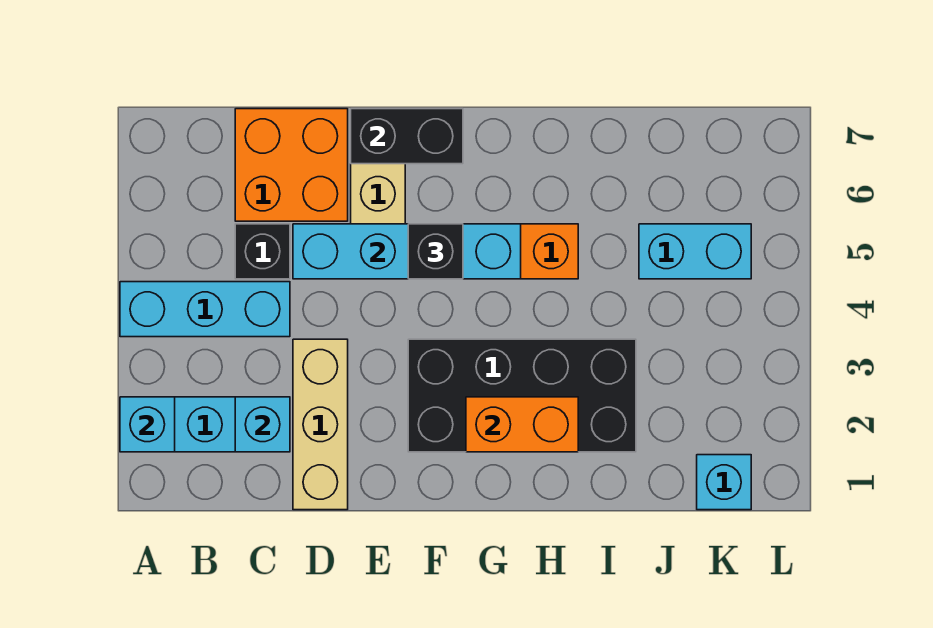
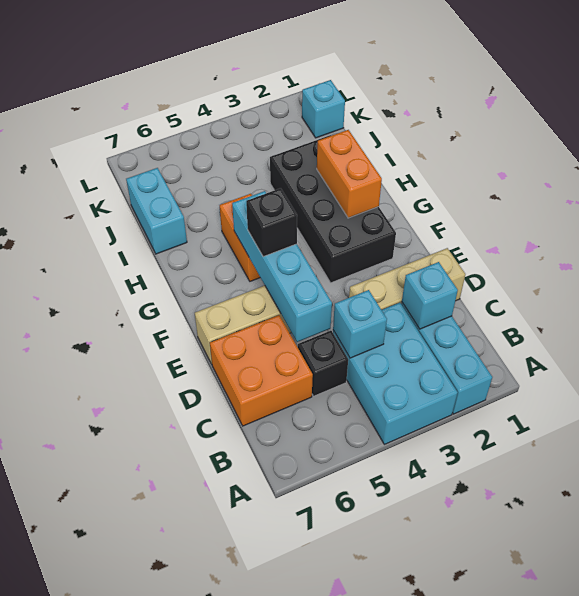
cyan 1x1 brick [120,397,175,452] -> cyan 1x1 brick moved to [333,290,387,358]
cyan 1x3 brick [120,282,290,337] -> cyan 2x3 brick [333,303,458,444]
black 1x2 brick [351,109,463,164] -> none
cyan 1x2 brick [639,224,751,279] -> cyan 1x2 brick moved to [126,168,187,254]

